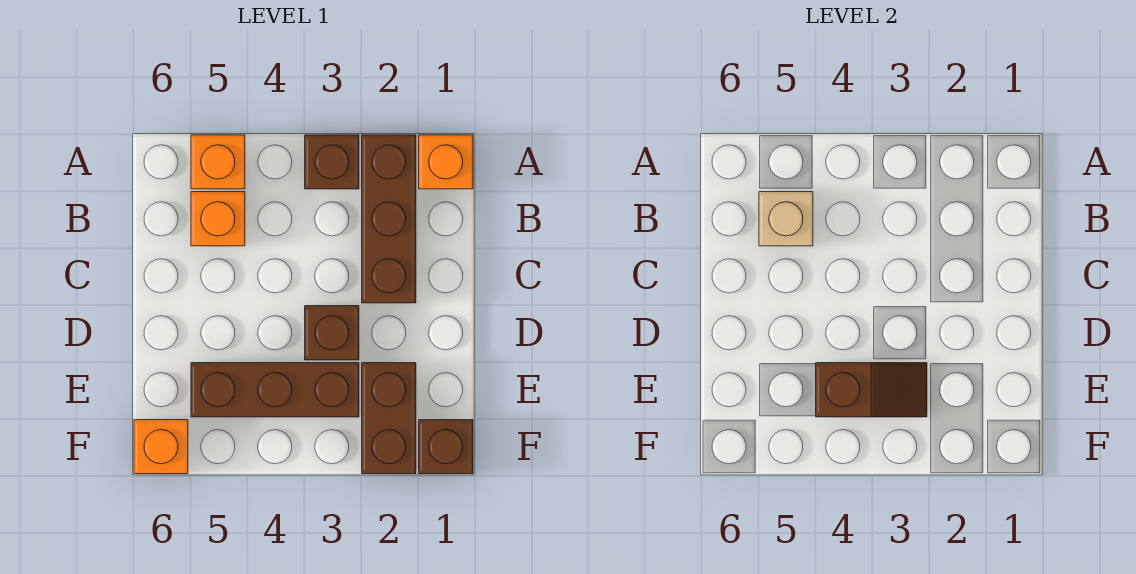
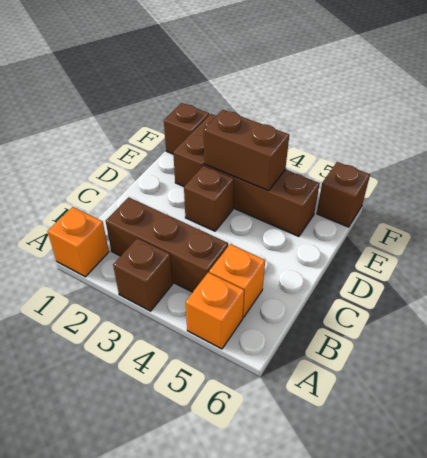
brown 1x3 brick [362,135,416,303] -> brown 1x3 brick turned to [106,197,228,292]
tan 1x1 brick [759,192,813,246] -> none
brown 1x2 slope [816,363,927,417] -> brown 1x2 brick [204,110,289,191]
orange 1x1 brick [134,420,188,474] -> brown 1x1 brick [317,162,370,227]

